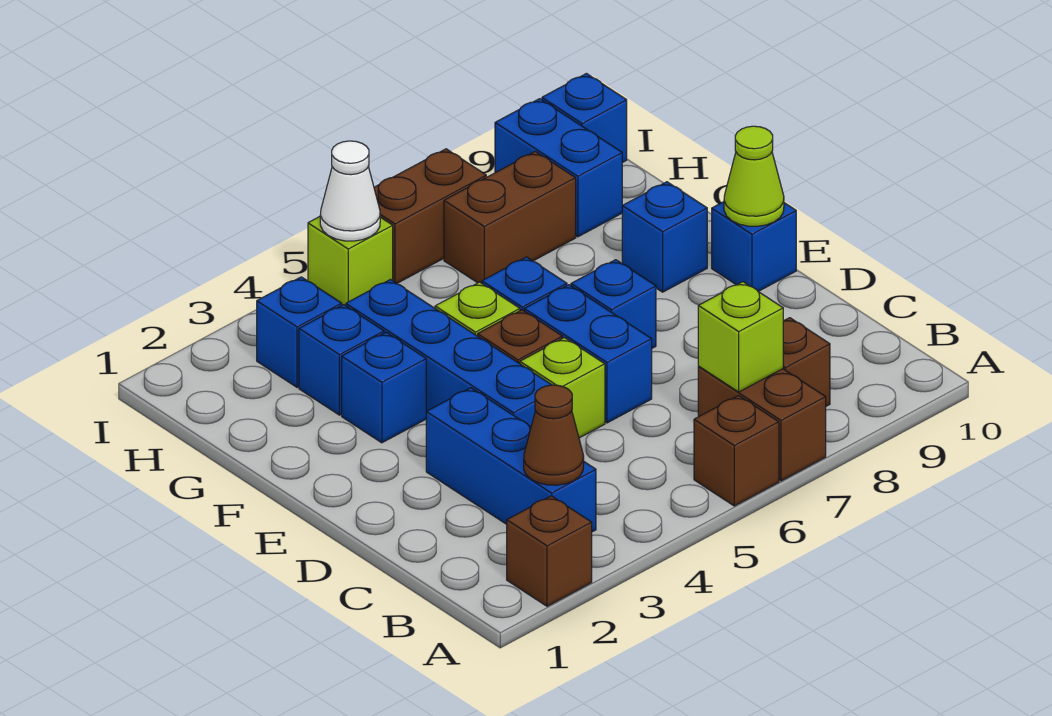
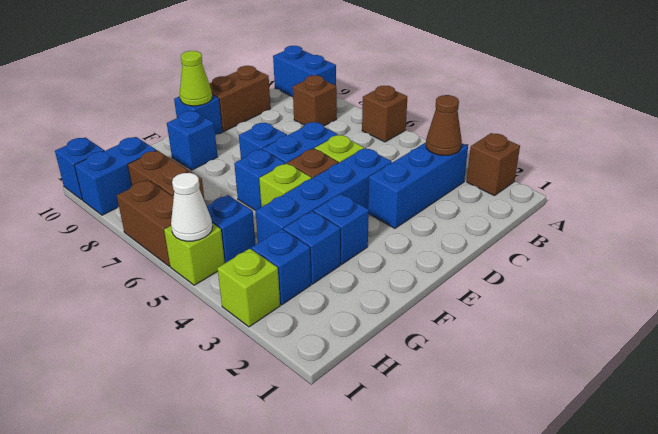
brown 1x2 brick [698,367,826,481] -> brown 1x2 brick moved to [209,66,271,131]
none -> blue 1x2 brick [273,46,336,97]
lime 1x1 brick [698,282,783,392] -> lime 1x1 brick moved to [217,249,280,327]
none -> blue 1x1 brick [207,195,256,263]

